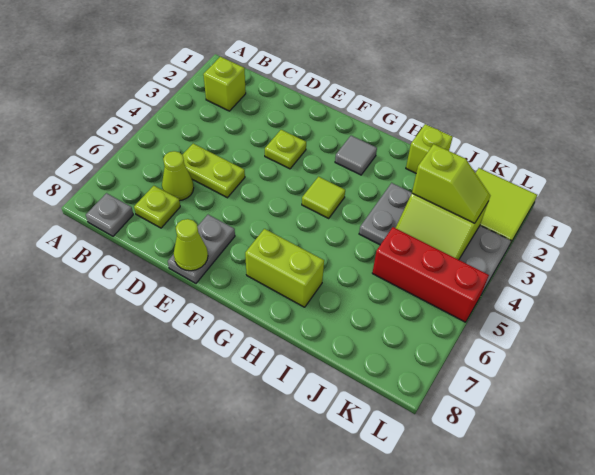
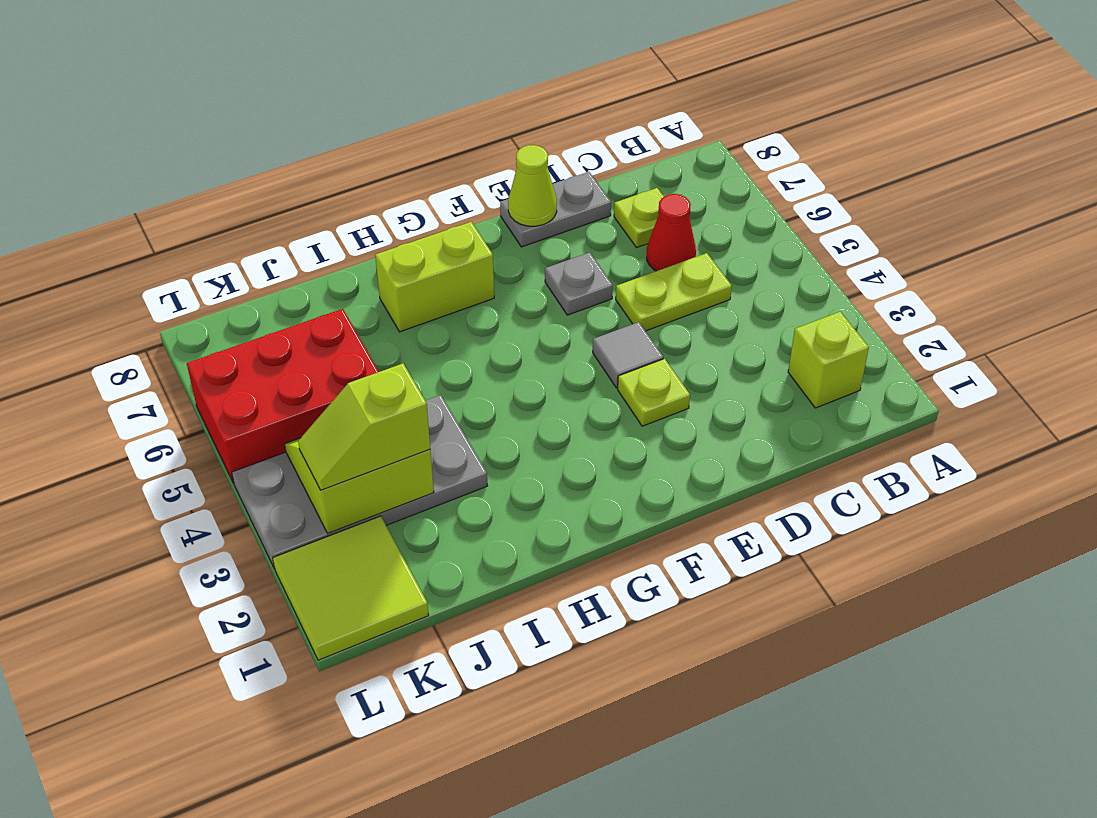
grey 1x1 plate [86,193,133,236] -> grey 1x1 plate moved to [545,252,613,315]
lime 1x1 cone [162,151,194,201] -> red 1x1 cone [647,194,696,271]
grey 1x2 plate [168,215,235,283] -> grey 1x2 plate turned to [500,172,611,247]
grey 1x1 tile [335,136,377,175] -> grey 1x1 tile moved to [593,322,663,388]
lime 1x1 tile [302,177,345,218] -> none
lime 1x1 brick [406,124,453,173] -> none
red 1x3 brick [372,227,489,322] -> red 2x3 brick [187,309,379,483]

